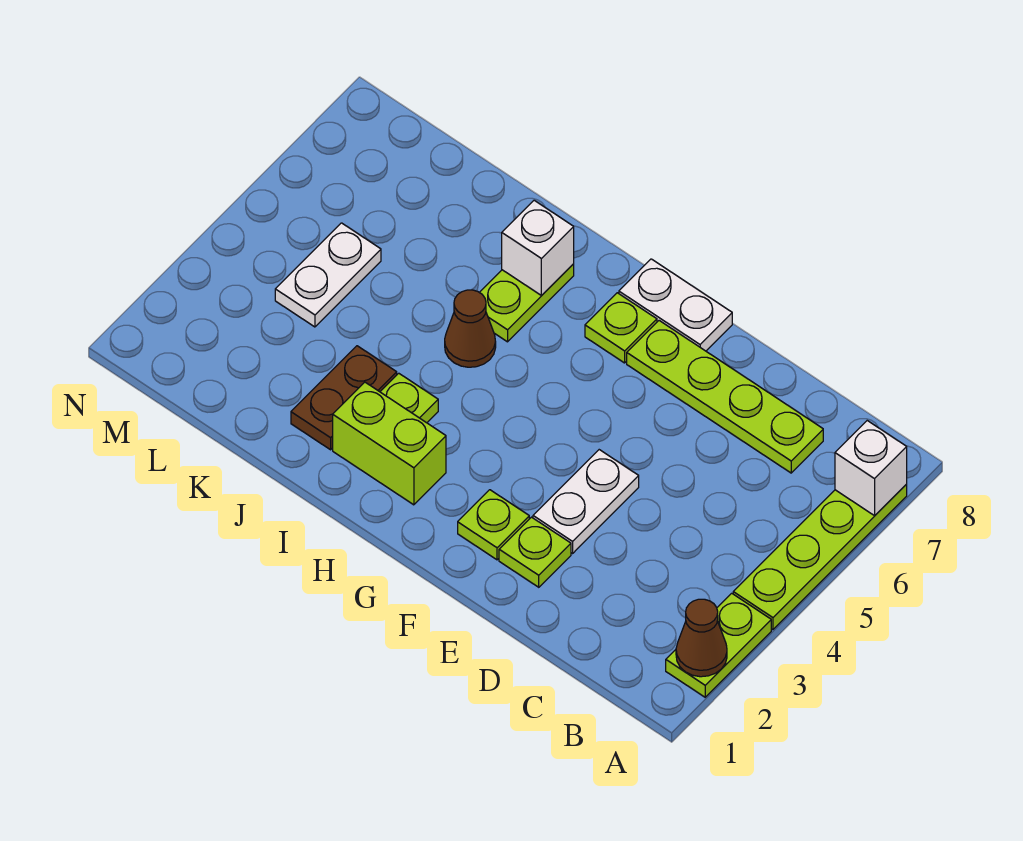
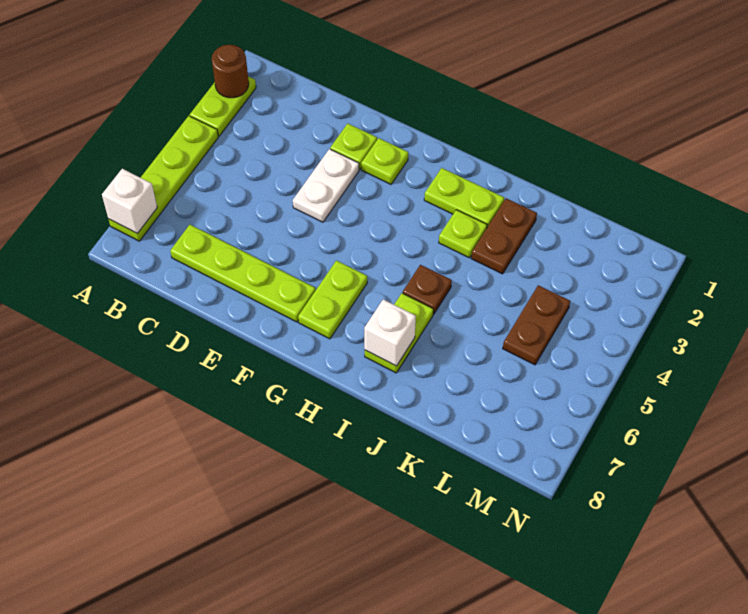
brown 1x1 cone [676,599,727,677] -> brown 1x1 round brick [212,45,249,98]
white 1x2 plate [619,259,732,351] -> none
lime 1x1 plate [585,293,657,363] -> lime 1x2 plate [298,260,367,339]
lime 1x2 brick [333,382,446,505] -> lime 1x2 plate [424,168,504,227]
brown 1x1 cone [445,290,496,367] -> brown 1x1 plate [403,265,452,314]
white 1x2 plate [275,223,381,327] -> brown 1x2 plate [503,285,570,365]

